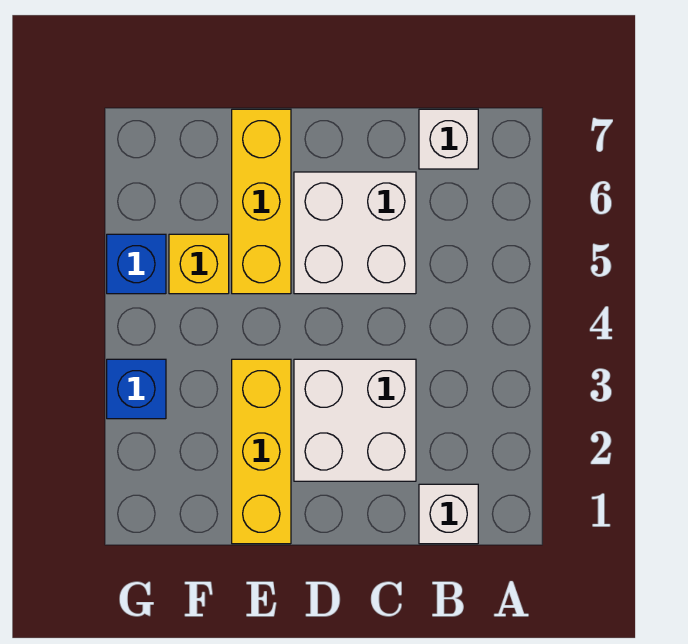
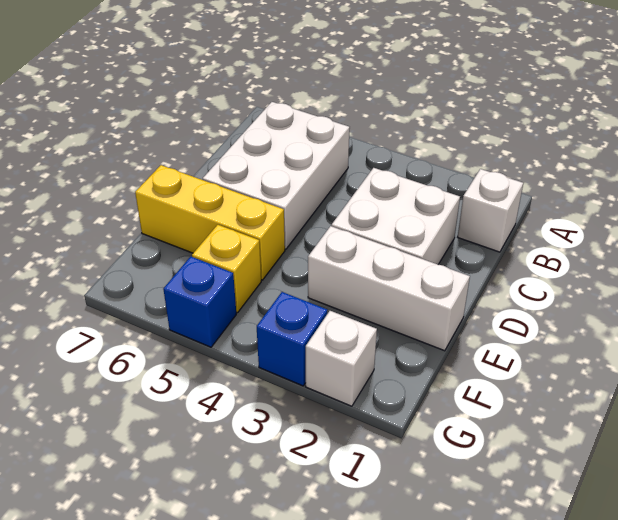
white 1x1 brick [419,109,478,169] -> white 1x1 brick moved to [306,311,377,406]
white 2x2 brick [294,172,416,294] -> white 2x3 brick [203,102,350,249]
yellow 1x3 brick [232,359,291,544] -> white 1x3 brick [308,226,470,351]

